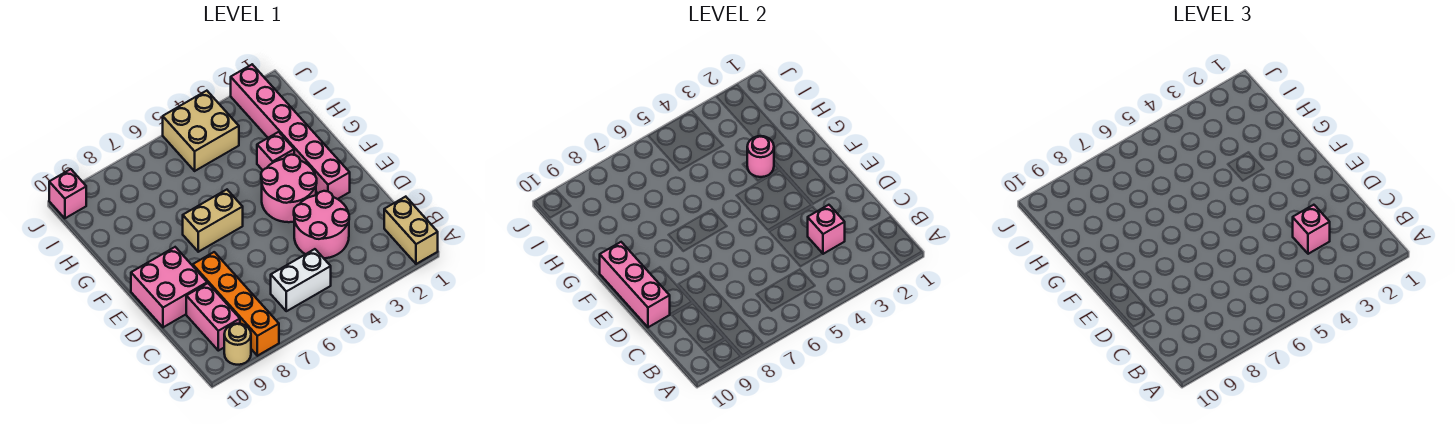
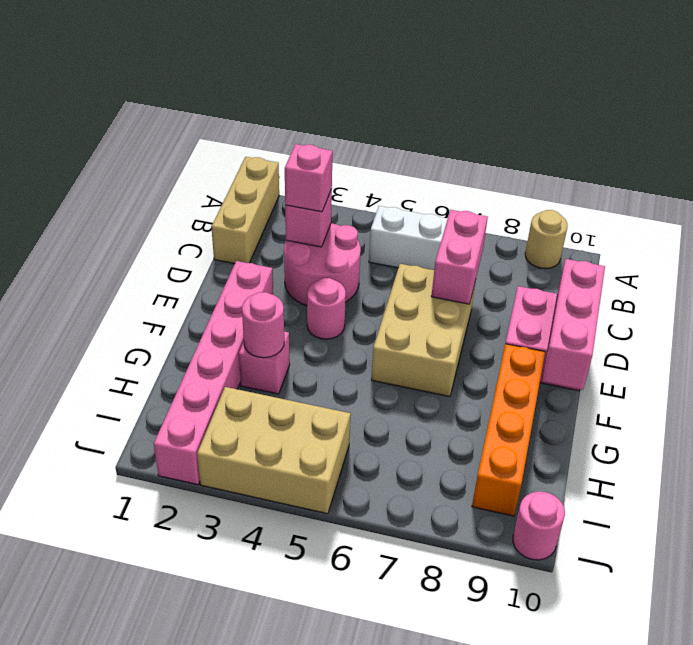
tan 1x2 brick [384,197,438,264] -> tan 1x3 brick [211,157,279,264]
orange 1x4 brick [193,252,279,356] -> orange 1x4 brick moved to [472,344,545,516]
pink 1x2 brick [186,283,240,351] -> pink 1x2 brick moved to [431,210,488,304]
pink 2x2 round brick [261,155,317,222] -> pink 1x1 round brick [307,278,346,339]
tan 1x2 brick [183,190,243,252] -> tan 2x3 brick [371,264,475,397]
tan 2x2 brick [163,91,239,171] -> tan 2x3 brick [197,387,351,514]
pink 1x1 brick [49,169,86,218] -> pink 1x1 round brick [513,491,565,560]

